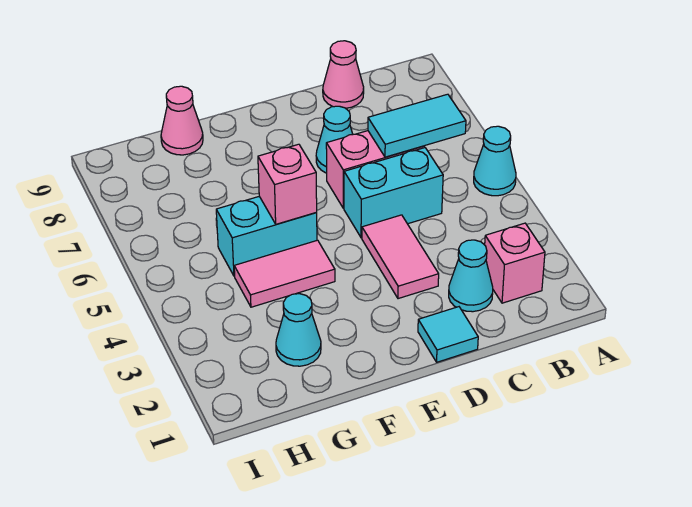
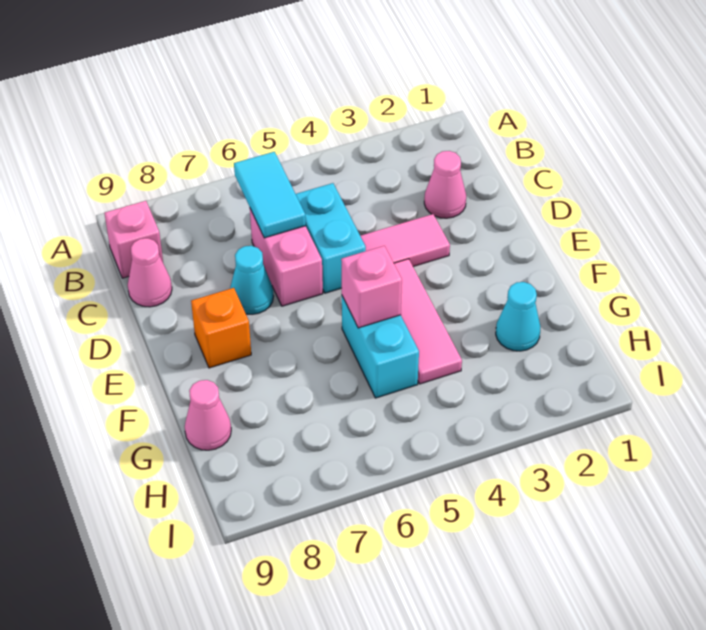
cyan 1x1 cone [474,126,516,196] -> none
pink 1x1 brick [485,223,545,303] -> pink 1x1 brick moved to [105,201,163,278]
cyan 1x1 cone [449,240,493,312] -> pink 1x1 cone [424,151,466,218]
cyan 1x1 tile [418,307,478,362] -> none
none -> orange 1x1 brick [191,288,251,368]
pink 1x2 tile [234,240,335,307] -> pink 1x3 tile [394,259,462,384]

